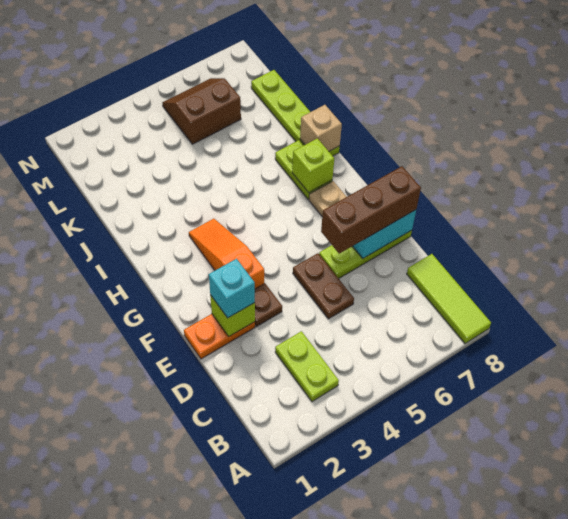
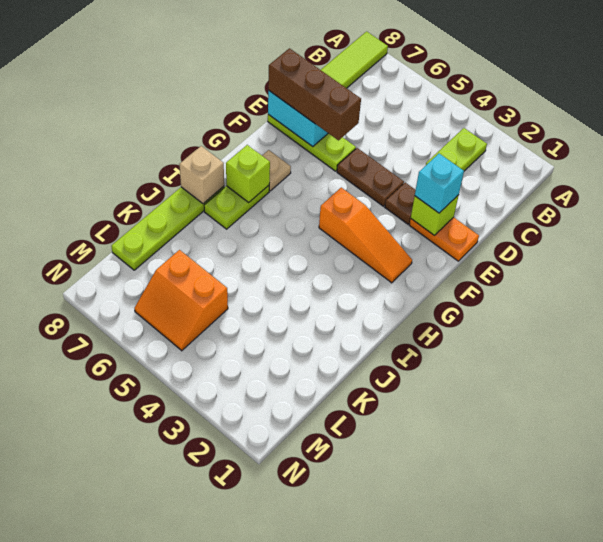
brown 1x2 plate [293,253,354,319] -> brown 1x2 plate turned to [337,148,404,206]
orange 1x3 slope [189,219,264,289] -> orange 1x3 slope turned to [319,188,412,283]
brown 2x2 slope [162,78,241,144] -> orange 2x2 slope [134,250,228,351]

